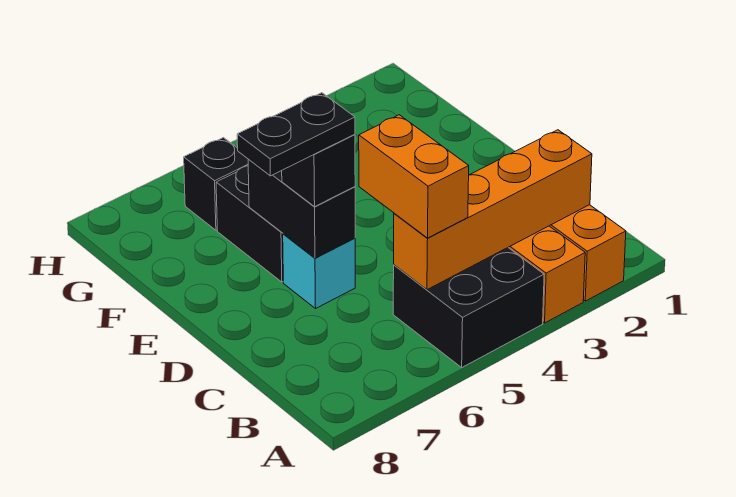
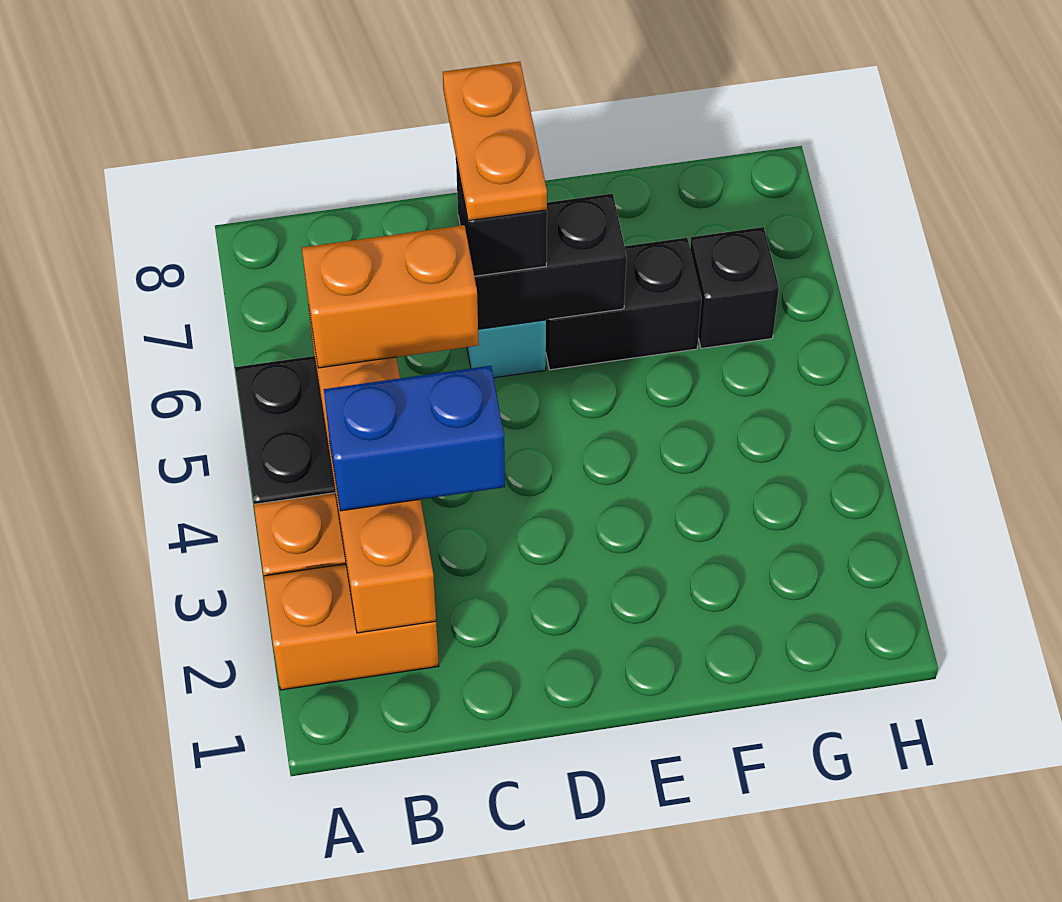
none -> blue 1x2 brick [324,366,505,511]
black 1x2 plate [237,93,355,176] -> orange 1x2 plate [443,62,547,221]

